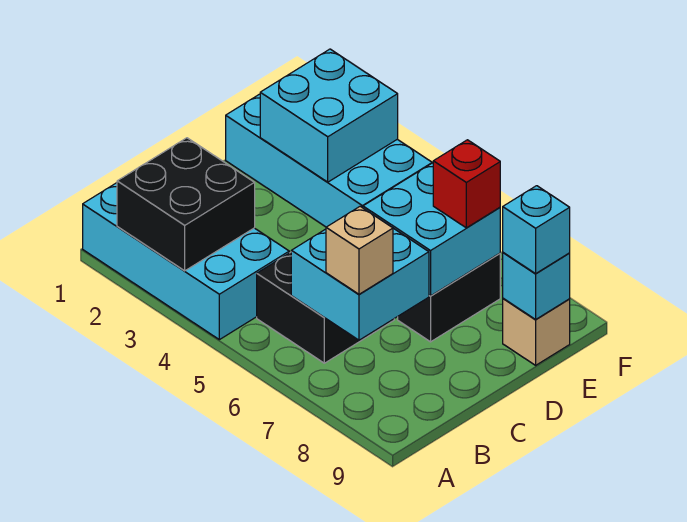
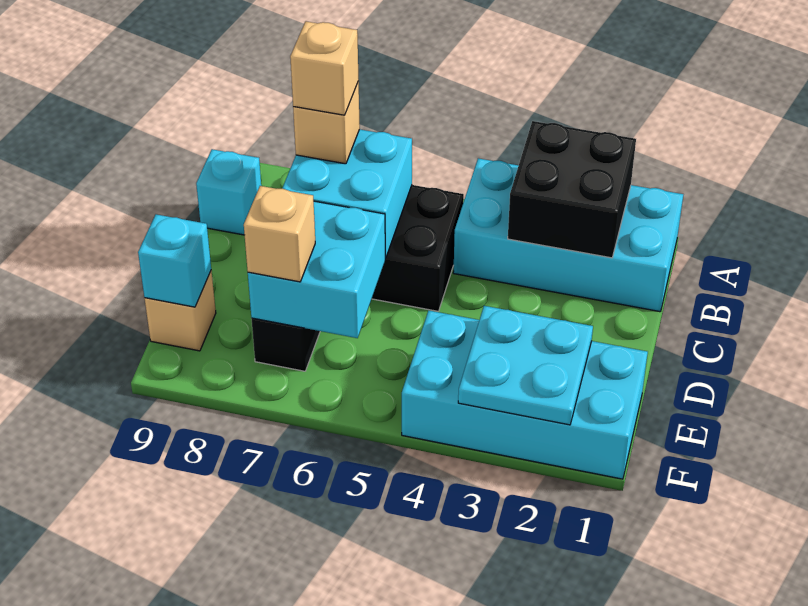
none -> tan 1x1 brick [290,21,359,115]
cyan 2x2 brick [260,49,398,182] -> cyan 2x2 plate [458,306,593,425]
red 1x1 brick [433,140,500,228] -> tan 1x1 brick [244,186,315,282]
cyan 1x1 brick [503,186,570,274] -> cyan 1x1 brick moved to [196,149,261,235]

